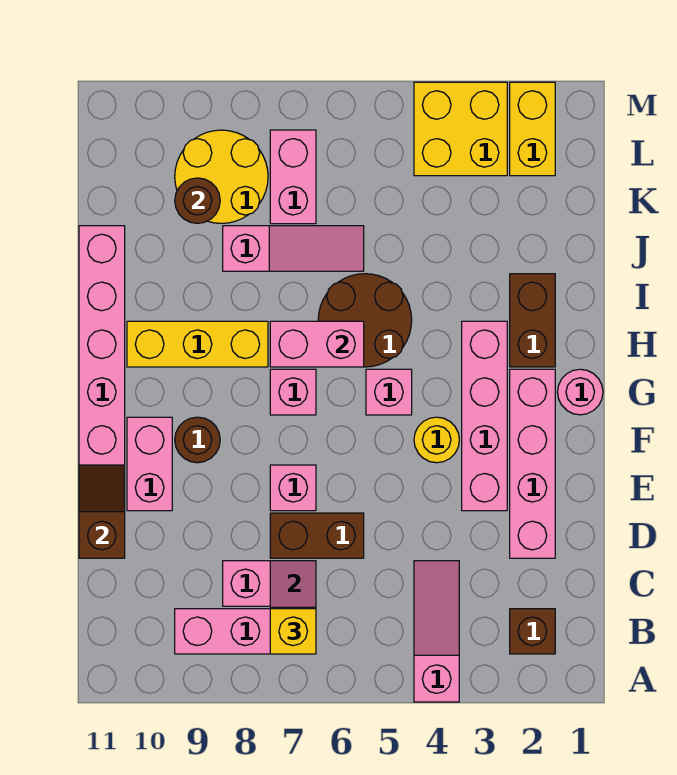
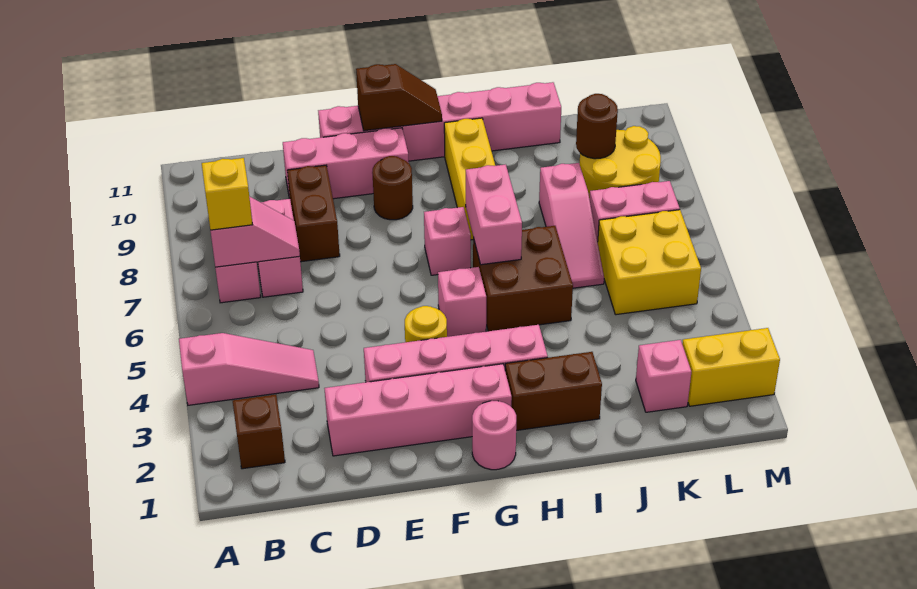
brown 1x2 brick [270,513,364,558] -> brown 1x2 brick moved to [287,165,340,262]
brown 1x2 slope [79,465,125,558] -> brown 1x2 slope moved to [356,64,442,131]
pink 1x1 brick [270,465,316,511] -> pink 1x1 brick moved to [636,340,691,412]
pink 1x2 brick [127,417,172,511] -> pink 1x3 brick [283,128,409,199]
brown 2x2 round brick [318,274,412,367] -> brown 2x2 brick [473,226,573,331]
yellow 2x2 brick [414,82,507,176] -> yellow 2x2 brick moved to [598,210,701,315]

